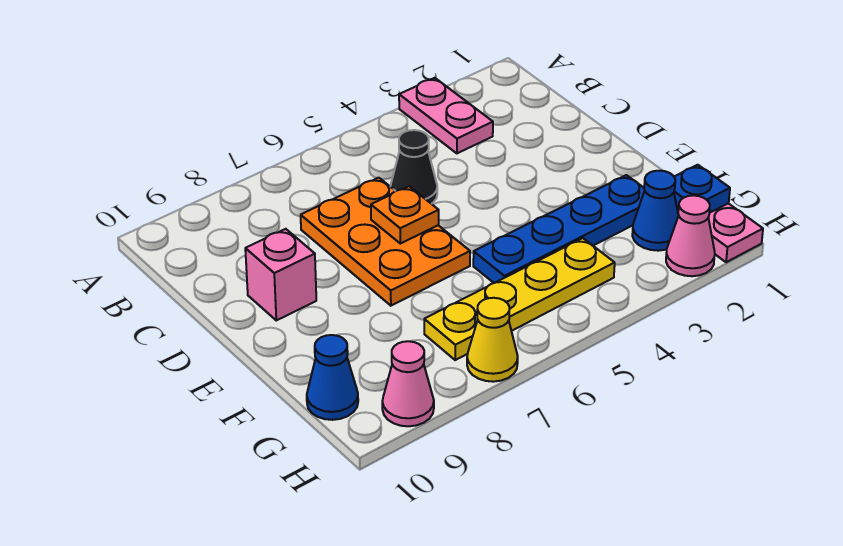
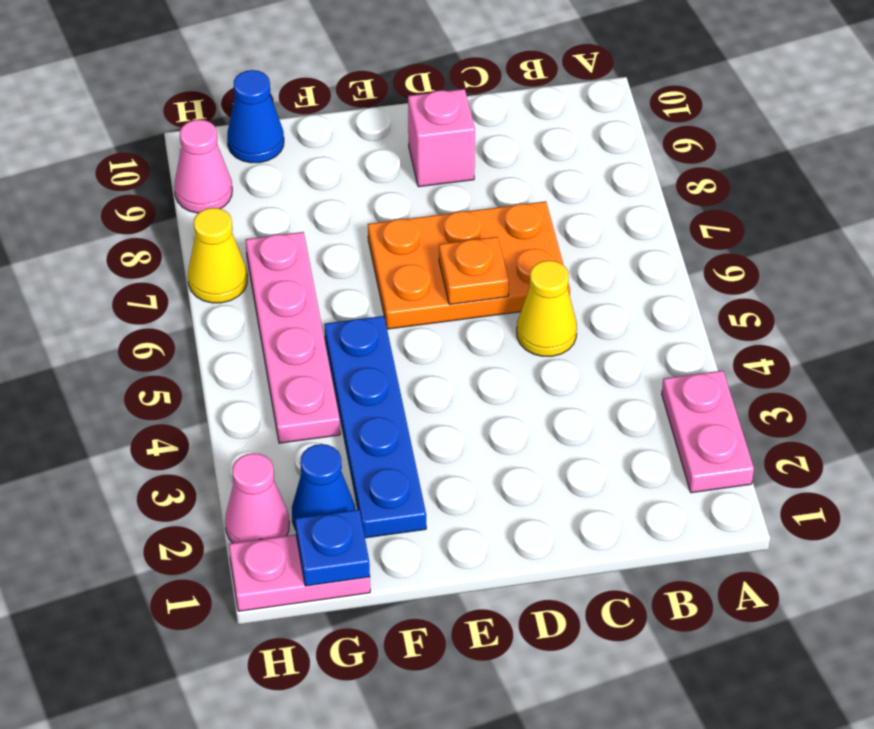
pink 1x2 plate [399,78,493,153] -> pink 1x2 plate turned to [662,371,754,493]
black 1x1 cone [390,130,437,204] -> yellow 1x1 cone [517,260,577,356]
yellow 1x4 plate [424,238,615,360] -> pink 1x4 plate [245,232,340,443]

